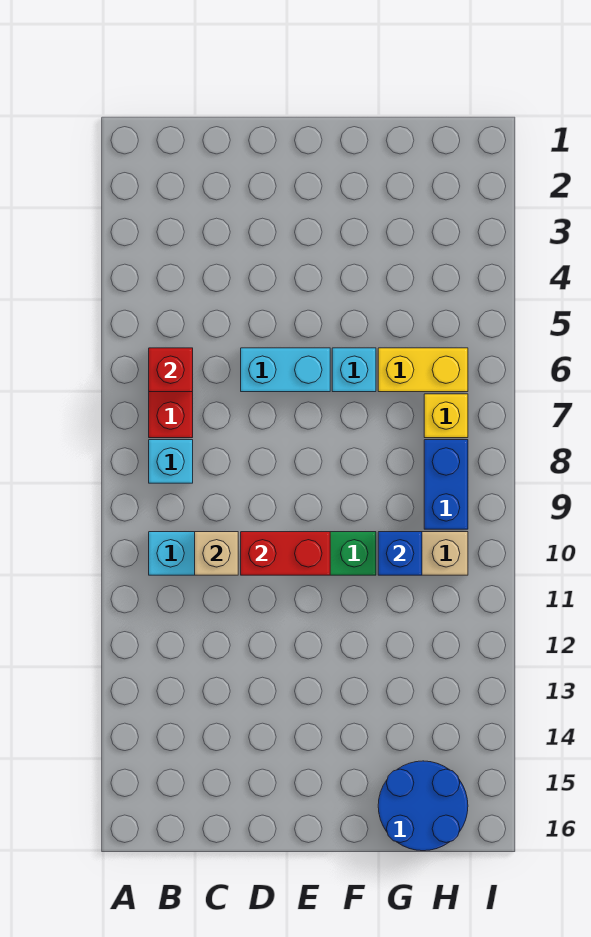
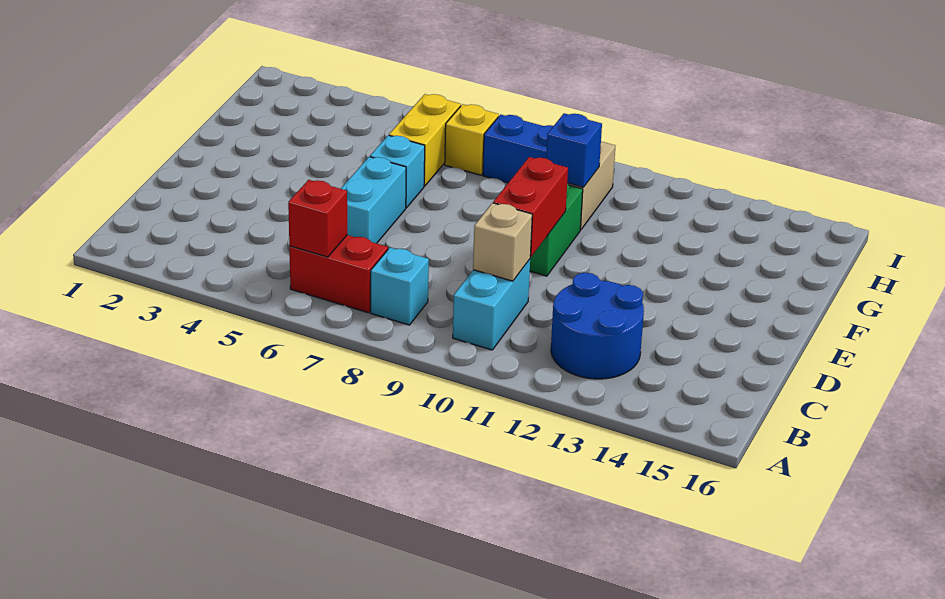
blue 2x2 round brick [378,761,468,851] -> blue 2x2 round brick moved to [551,273,644,379]

